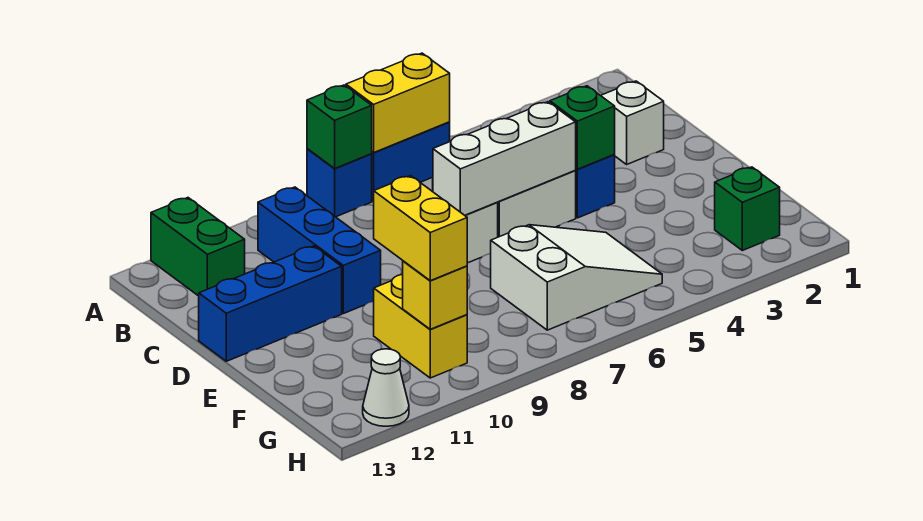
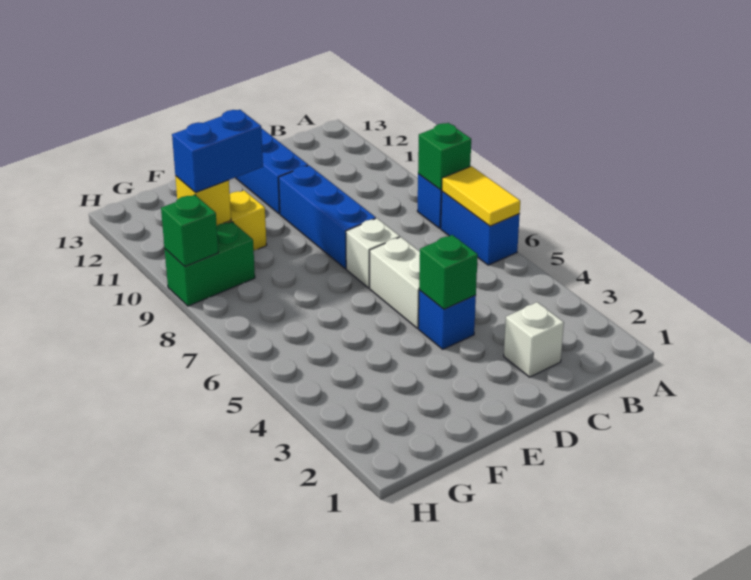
yellow 1x2 brick [346,53,450,152] -> yellow 1x2 tile [442,166,520,226]
green 1x2 brick [151,198,245,296] -> green 1x2 brick moved to [165,222,255,306]
blue 1x3 brick [258,187,381,314] -> blue 1x3 brick turned to [279,165,376,269]
white 1x3 brick [433,102,576,215] -> none
white 2x3 slope [491,225,662,330] -> none
yellow 1x2 brick [374,176,467,281] -> blue 1x2 brick [172,110,263,193]
green 1x1 brick [715,167,780,250] -> green 1x1 brick moved to [161,195,218,266]
white 1x1 cone [363,349,409,426] -> none

